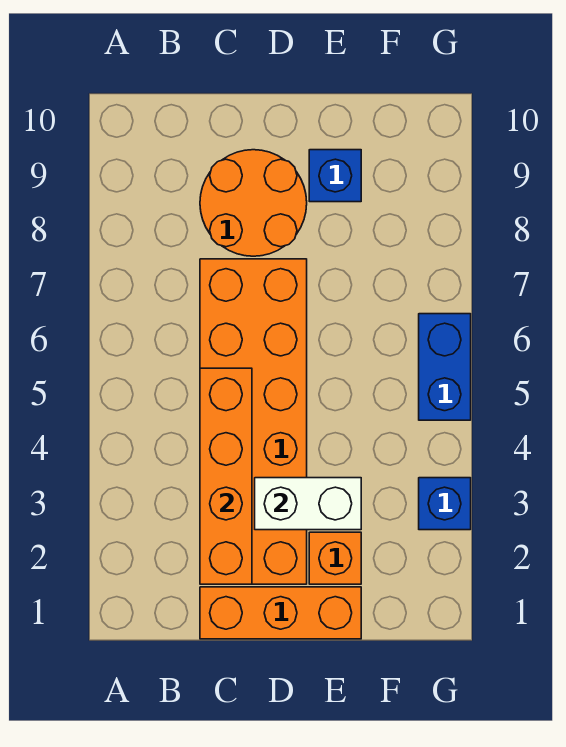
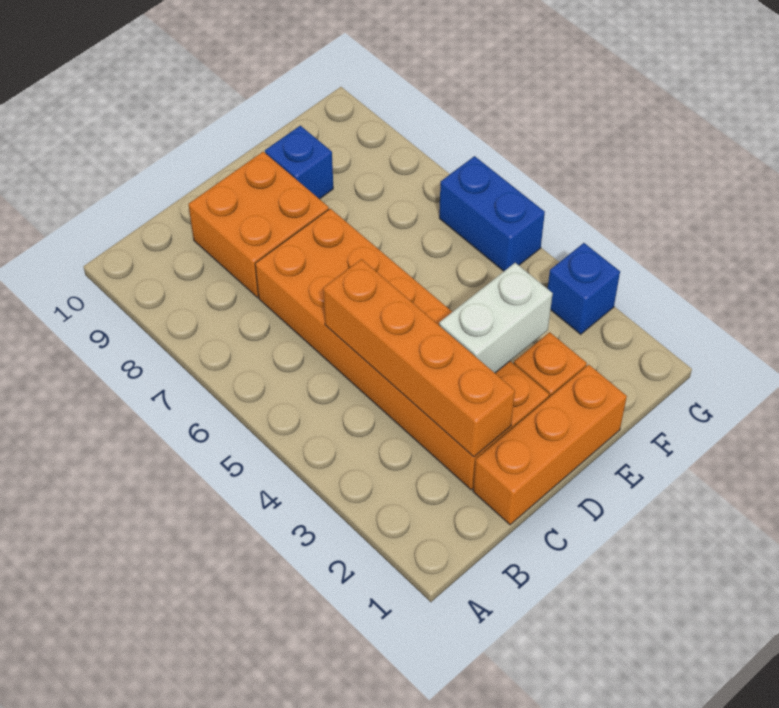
orange 2x2 round brick [200,150,307,256] -> orange 2x2 brick [188,152,329,297]

